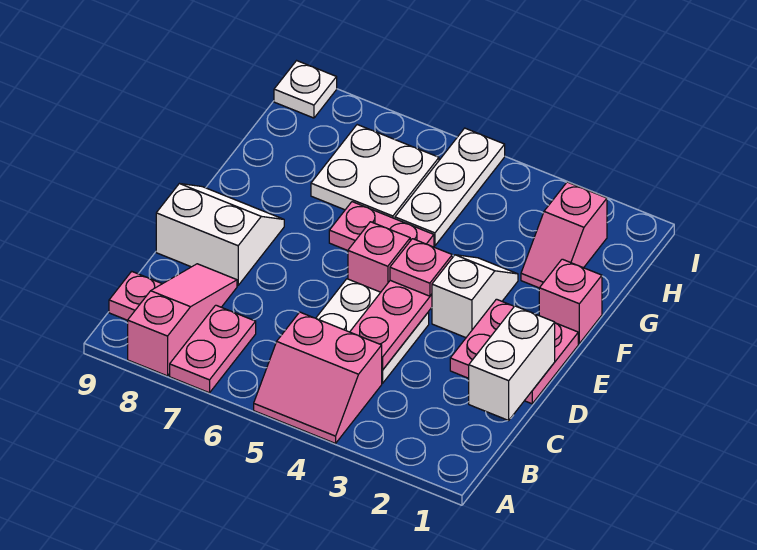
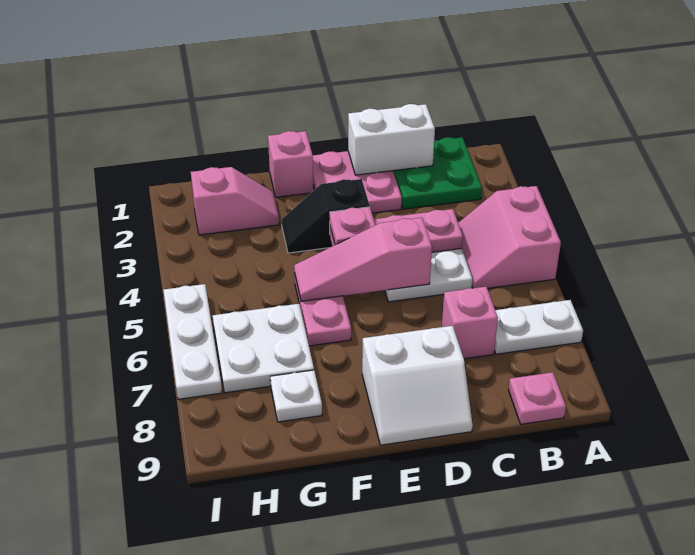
pink 2x2 slope [254,312,382,443] -> pink 2x2 slope turned to [458,186,561,289]
pink 1x2 plate [170,305,256,393] -> white 1x2 plate [494,300,583,354]
pink 1x3 slope [128,264,237,376] -> pink 1x3 slope moved to [294,218,432,301]
none -> green 2x2 plate [393,137,482,209]
white 2x2 slope [156,184,284,285] -> white 2x2 slope turned to [362,326,473,445]
white 1x2 slope [432,255,518,338] -> black 1x2 slope [282,179,370,253]
pink 1x1 brick [348,222,410,292] -> pink 1x1 brick moved to [442,287,498,359]
white 1x3 plate [395,128,505,246] -> white 1x3 plate turned to [163,284,222,399]
white 1x1 plate [274,61,337,118] -> white 1x1 plate moved to [270,370,322,422]

